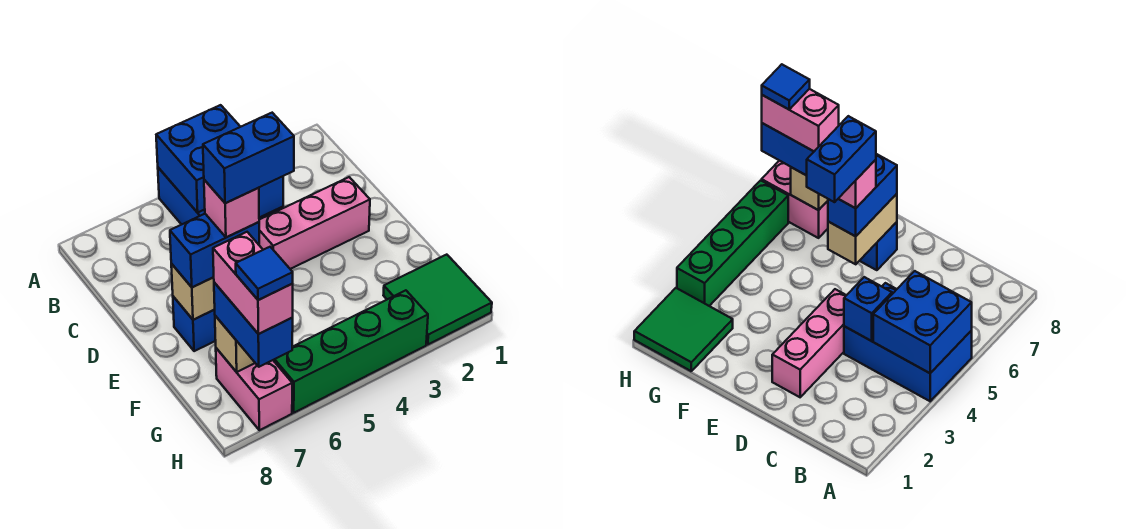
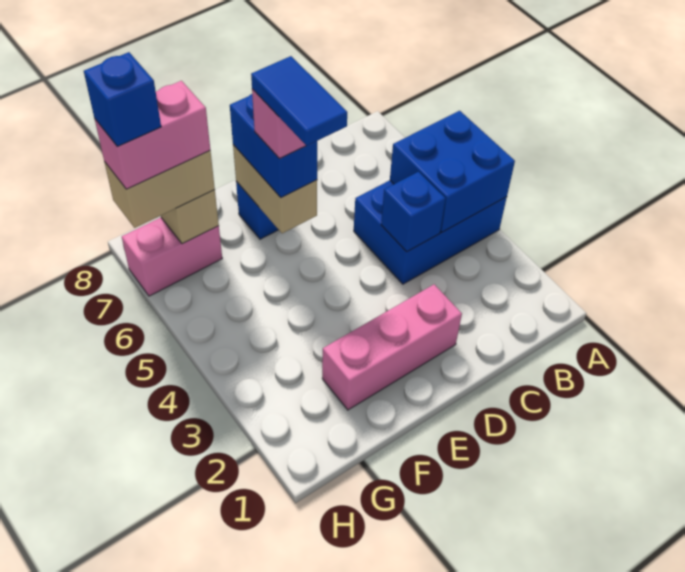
pink 1x3 brick [259,177,370,269] -> pink 1x3 brick turned to [322,284,462,410]
blue 1x2 brick [203,113,294,203] -> blue 1x2 tile [251,56,347,146]
green 2x2 tile [383,255,492,344] -> none
blue 1x2 brick [214,282,293,367] -> tan 1x2 brick [105,151,215,228]
green 1x4 brick [273,290,428,413] -> none
blue 1x1 tile [236,247,293,300] -> blue 1x1 brick [84,52,161,146]

